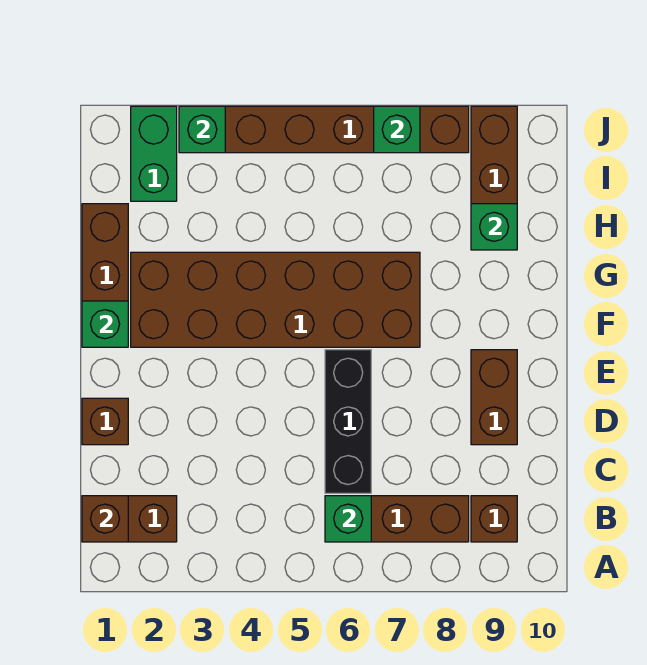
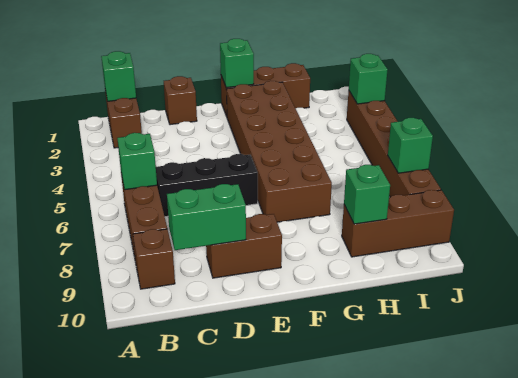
brown 1x1 brick [82,496,128,542] -> green 1x1 brick [101,51,136,101]
green 1x2 brick [131,106,177,201] -> green 1x2 brick moved to [167,184,246,250]

